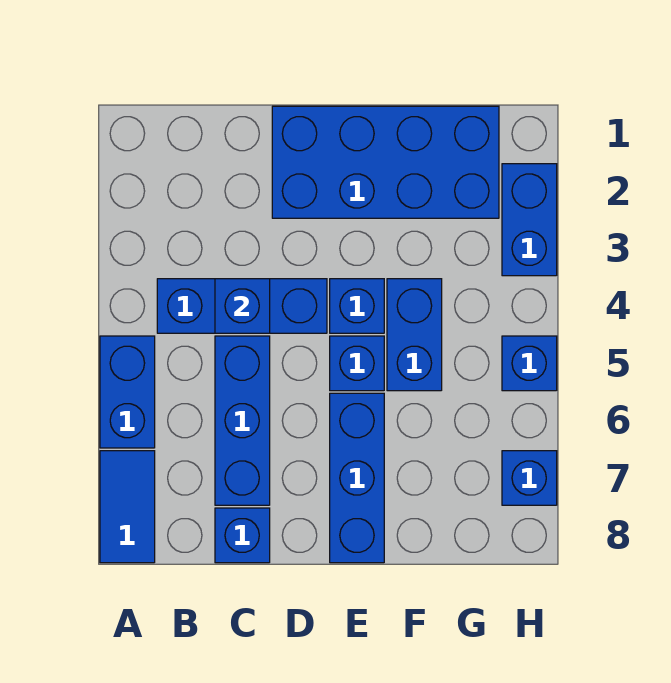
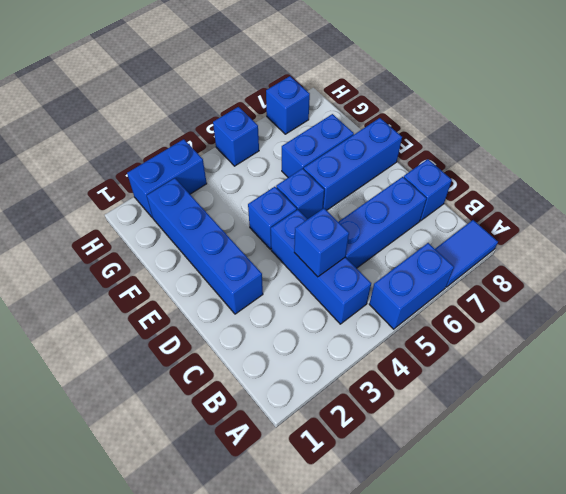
blue 2x4 brick [272,106,499,218] -> blue 1x4 brick [147,178,263,314]
blue 1x2 brick [387,279,442,391] -> blue 1x2 brick moved to [282,114,354,177]

